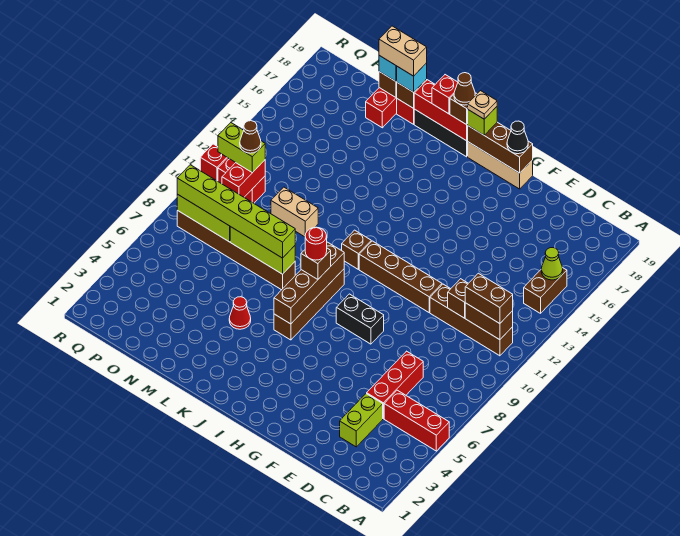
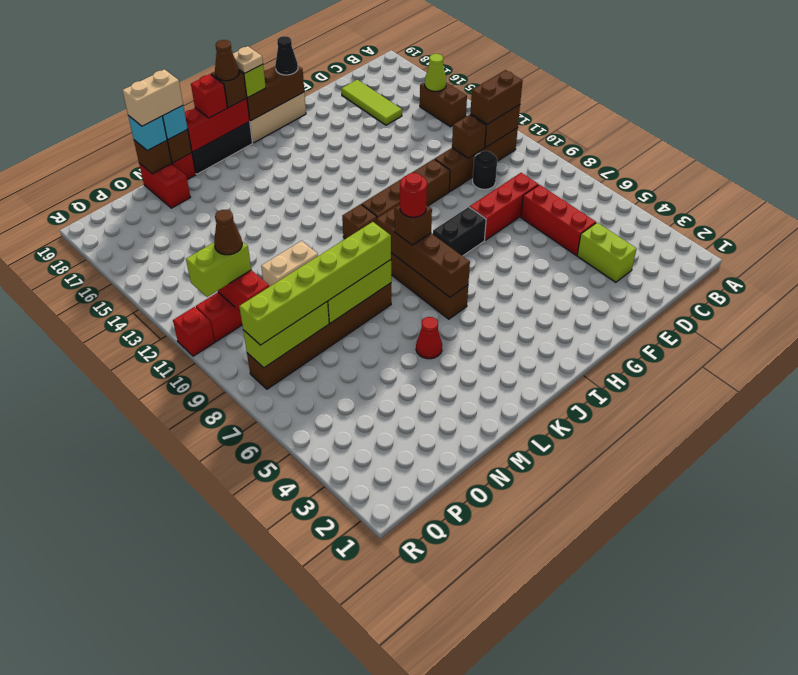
red 1x3 brick [384,390,449,451] -> red 1x3 brick moved to [470,173,539,240]
none -> black 1x1 round brick [473,151,497,189]
none -> lime 1x3 tile [341,80,402,125]

